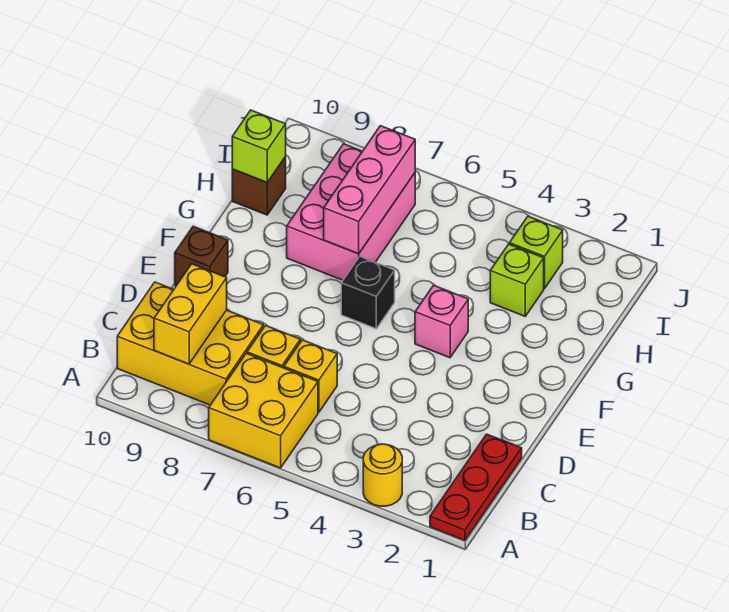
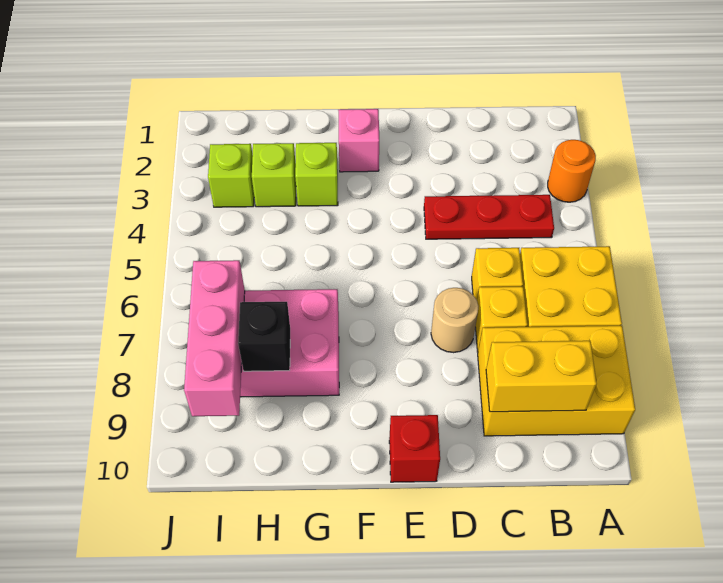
red 1x3 plate [430,434,522,540] -> red 1x3 plate moved to [424,195,554,239]
yellow 1x1 round brick [363,444,402,506] -> orange 1x1 round brick [548,140,596,202]
yellow 2x3 brick [117,282,263,405] -> yellow 2x3 brick turned to [478,326,635,436]
none -> tan 1x1 round brick [431,288,479,353]
brown 1x1 brick [175,226,228,286] -> red 1x1 brick [389,415,440,482]
pink 1x1 brick [415,285,468,358] -> pink 1x1 brick moved to [338,109,379,172]
black 1x1 brick [341,257,395,329] -> black 1x1 brick moved to [238,302,290,371]
pink 1x3 brick [324,126,415,254] -> pink 1x3 brick turned to [184,260,245,416]
brown 1x1 brick [232,157,286,215] -> none
lime 1x1 brick [232,110,286,182] -> lime 1x1 brick moved to [295,143,338,206]

